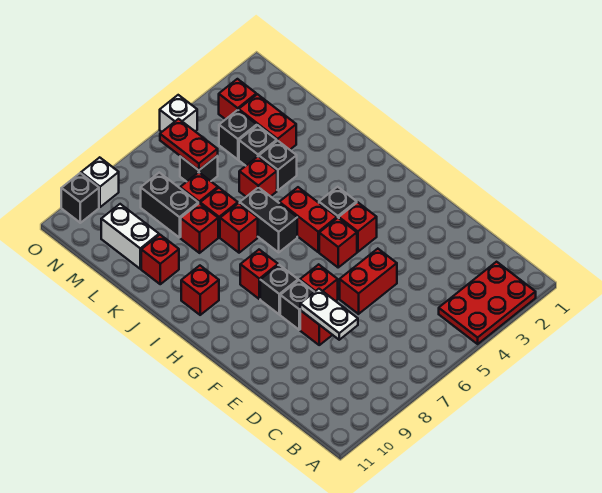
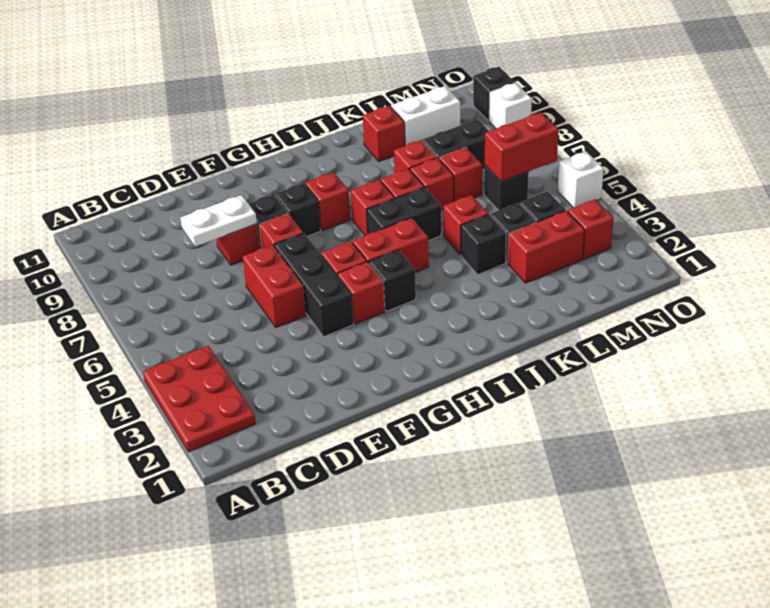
none -> black 1x3 brick [274,233,354,336]
red 1x1 brick [181,266,219,315] -> red 1x1 brick moved to [351,180,395,236]
red 1x2 plate [160,119,218,170] -> red 1x2 brick [485,112,559,182]

